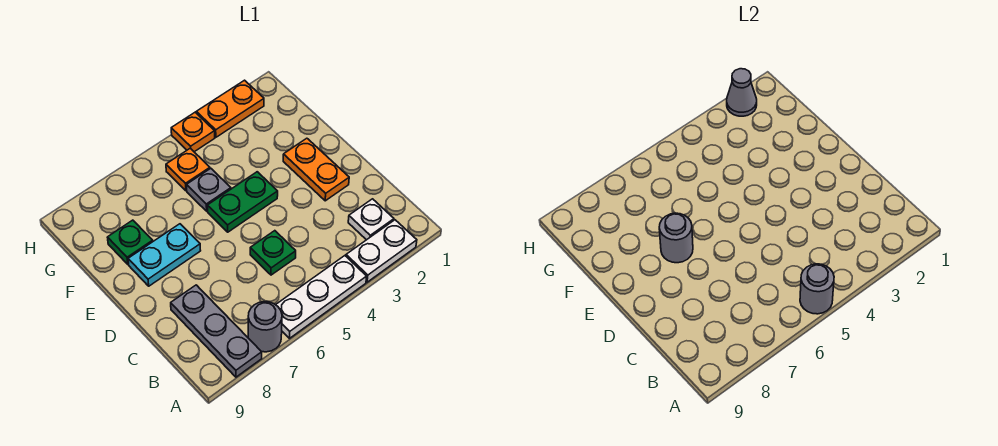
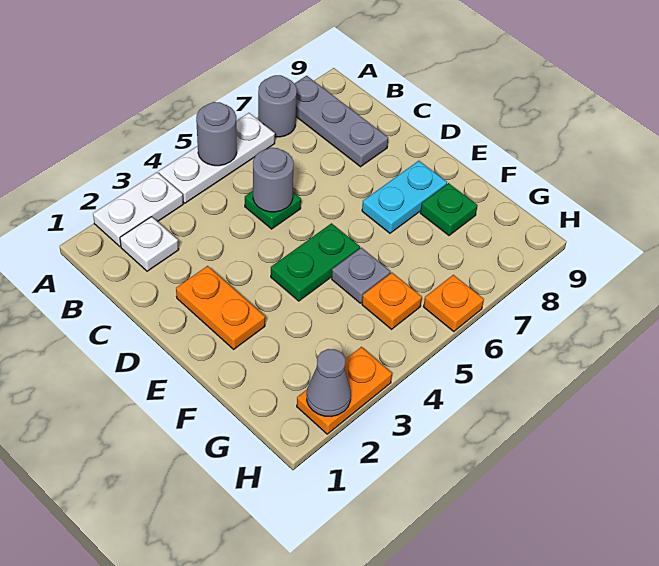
grey 1x1 round brick [659,213,693,263] -> grey 1x1 round brick moved to [253,148,294,212]
orange 1x1 plate [171,112,215,152] -> orange 1x1 plate moved to [423,275,484,332]

